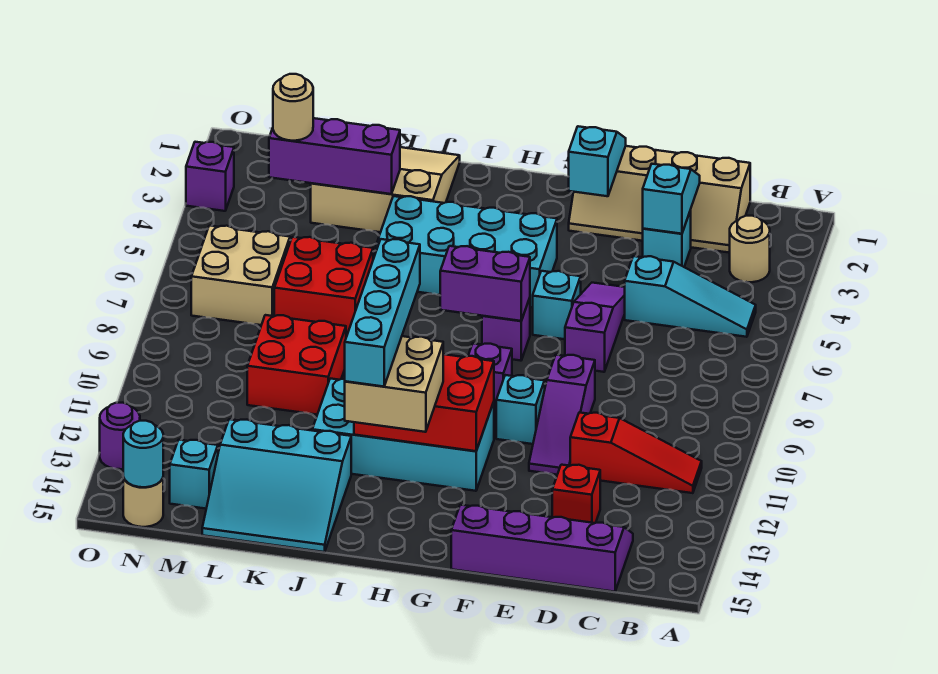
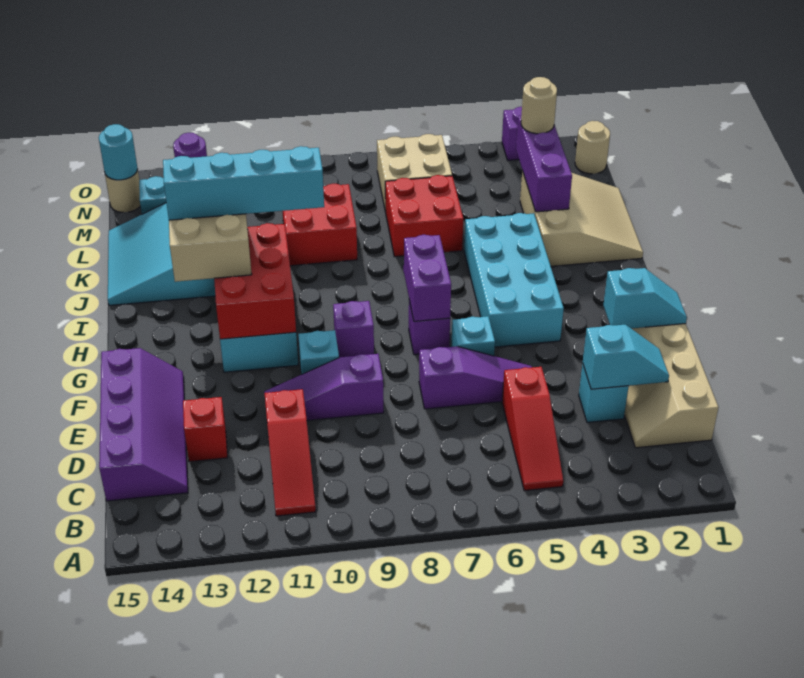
tan 1x1 round brick [730,216,770,282] -> tan 1x1 round brick moved to [575,121,610,174]
cyan 1x3 slope [625,256,756,337] -> red 1x3 slope [502,367,563,491]

